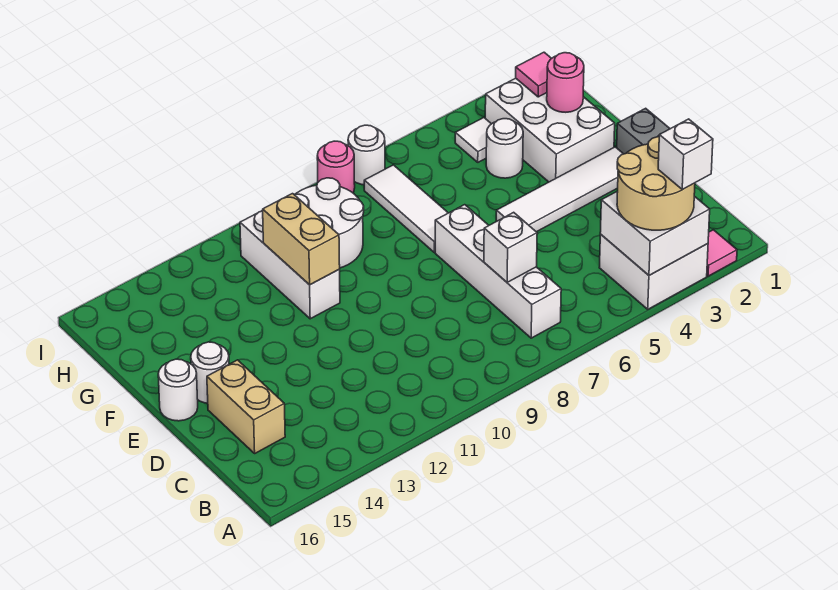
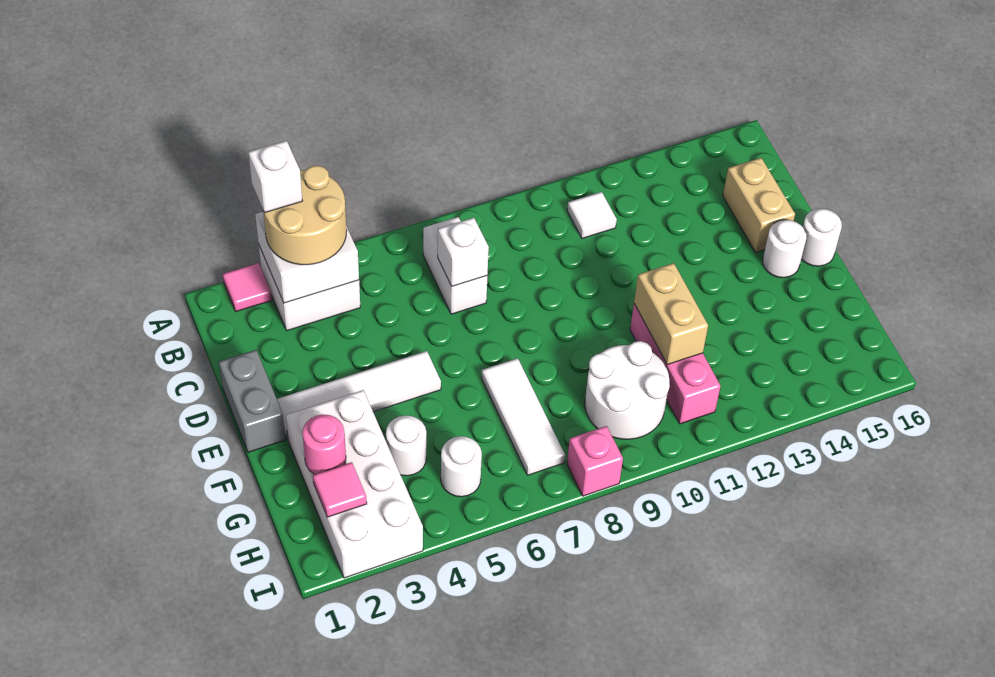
white 1x4 brick [435,205,561,338] -> white 1x2 brick [423,217,487,314]
white 2x3 brick [485,78,615,182] -> white 2x4 brick [286,390,423,578]
white 1x3 brick [240,210,340,319] -> pink 1x3 brick [630,304,720,424]
white 1x1 tile [455,118,491,162] -> white 1x1 tile moved to [567,192,617,238]
white 1x1 round brick [348,125,385,185] -> white 1x1 round brick moved to [441,436,482,497]
pink 1x1 round brick [317,141,355,193] -> pink 1x1 brick [567,426,623,496]

